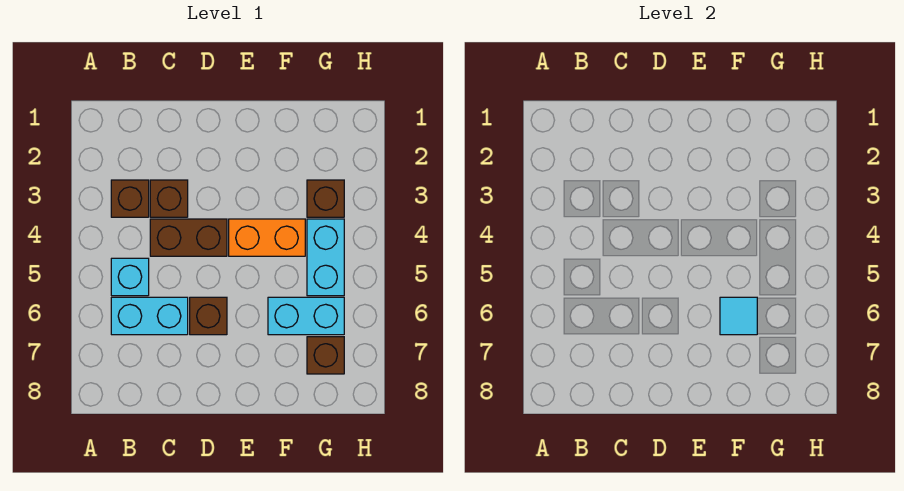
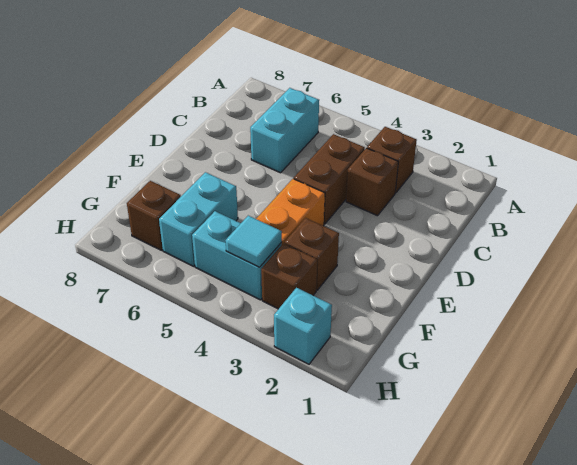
cyan 1x1 brick [111,258,149,296] -> cyan 1x1 brick moved to [274,288,332,364]
brown 1x1 brick [190,297,227,335] -> brown 1x1 brick moved to [284,218,339,290]
cyan 1x1 tile [720,297,757,335] -> cyan 1x1 tile moved to [225,216,282,267]

